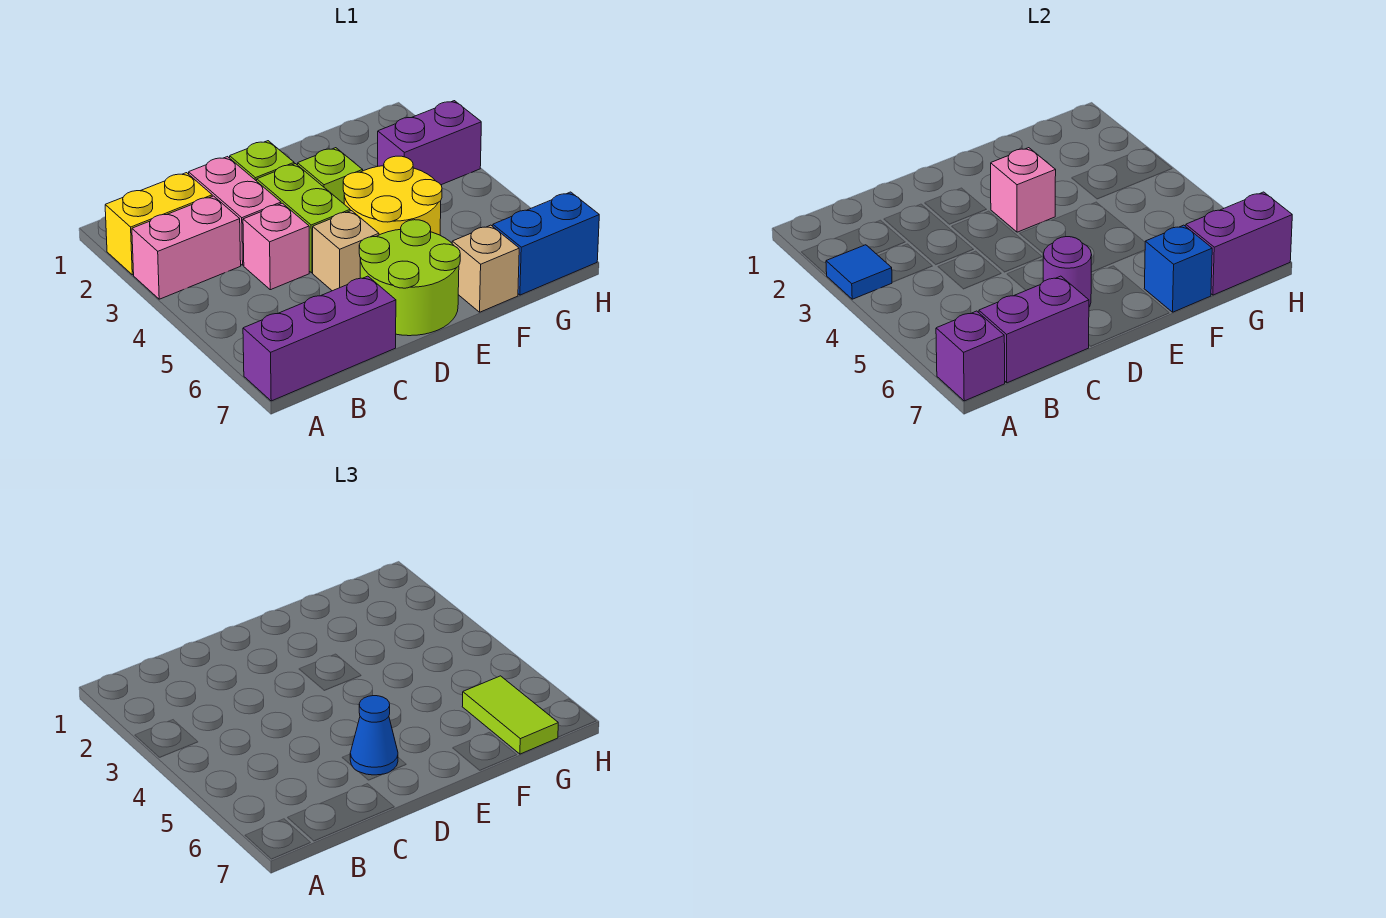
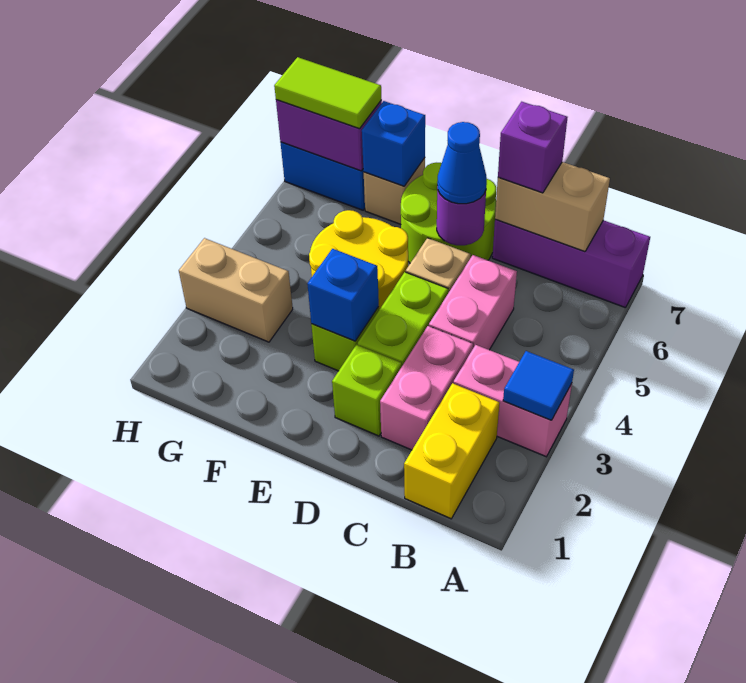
yellow 1x2 brick [105,173,212,275] -> yellow 1x2 brick turned to [404,383,500,519]
purple 1x1 brick [936,311,1005,401] -> purple 1x1 brick moved to [498,102,568,193]
purple 1x2 brick [979,276,1089,383] -> tan 1x2 brick [495,162,610,252]
pink 1x1 brick [243,203,309,290] -> pink 1x2 brick [429,255,517,350]
pink 1x1 brick [991,148,1056,232] -> blue 1x1 brick [307,249,379,341]
purple 1x2 brick [378,101,481,185] -> tan 1x2 brick [179,238,293,342]
lime 1x2 tile [462,676,558,754] -> lime 1x2 tile turned to [274,57,381,129]

